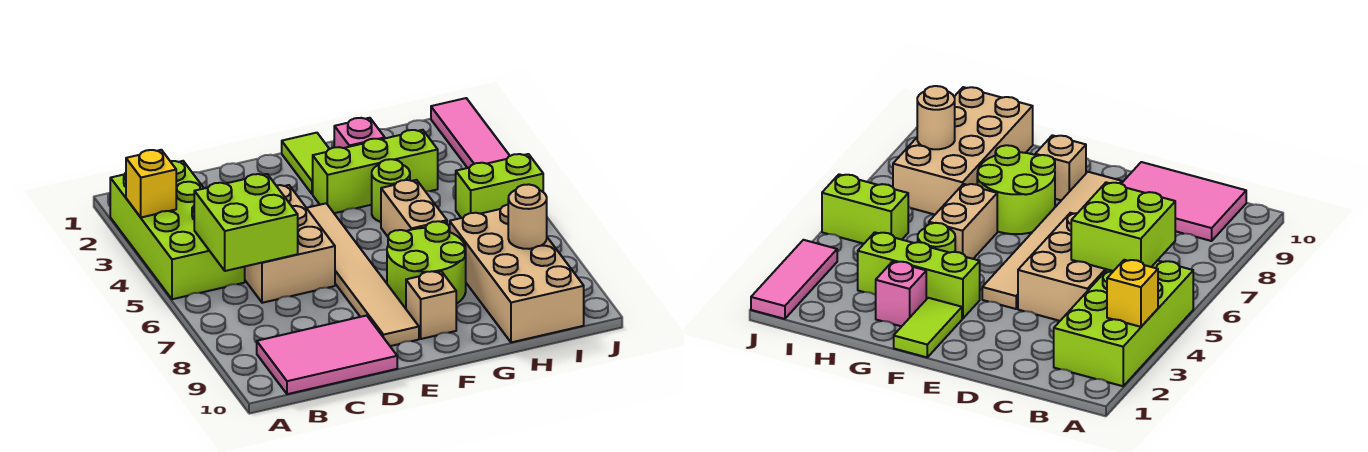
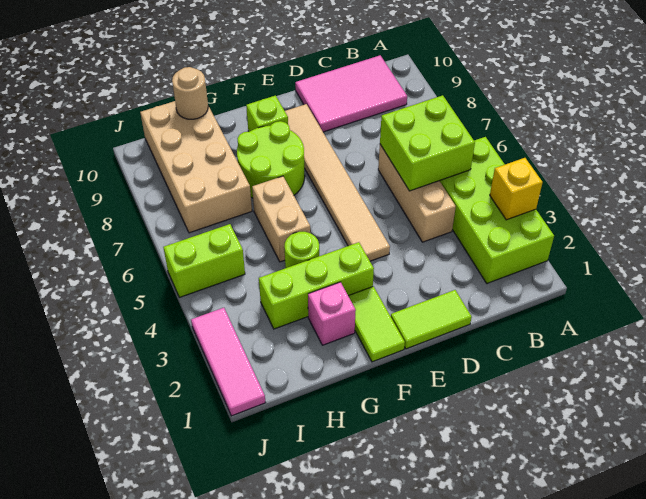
tan 2x3 brick [245,185,335,303] -> tan 1x3 brick [378,145,456,242]
none -> lime 1x2 tile [391,290,472,349]
tan 1x1 brick [406,271,456,339] -> lime 1x1 brick [246,96,288,132]
tan 1x1 round brick [508,184,547,249] -> tan 1x1 round brick moved to [172,67,208,119]

